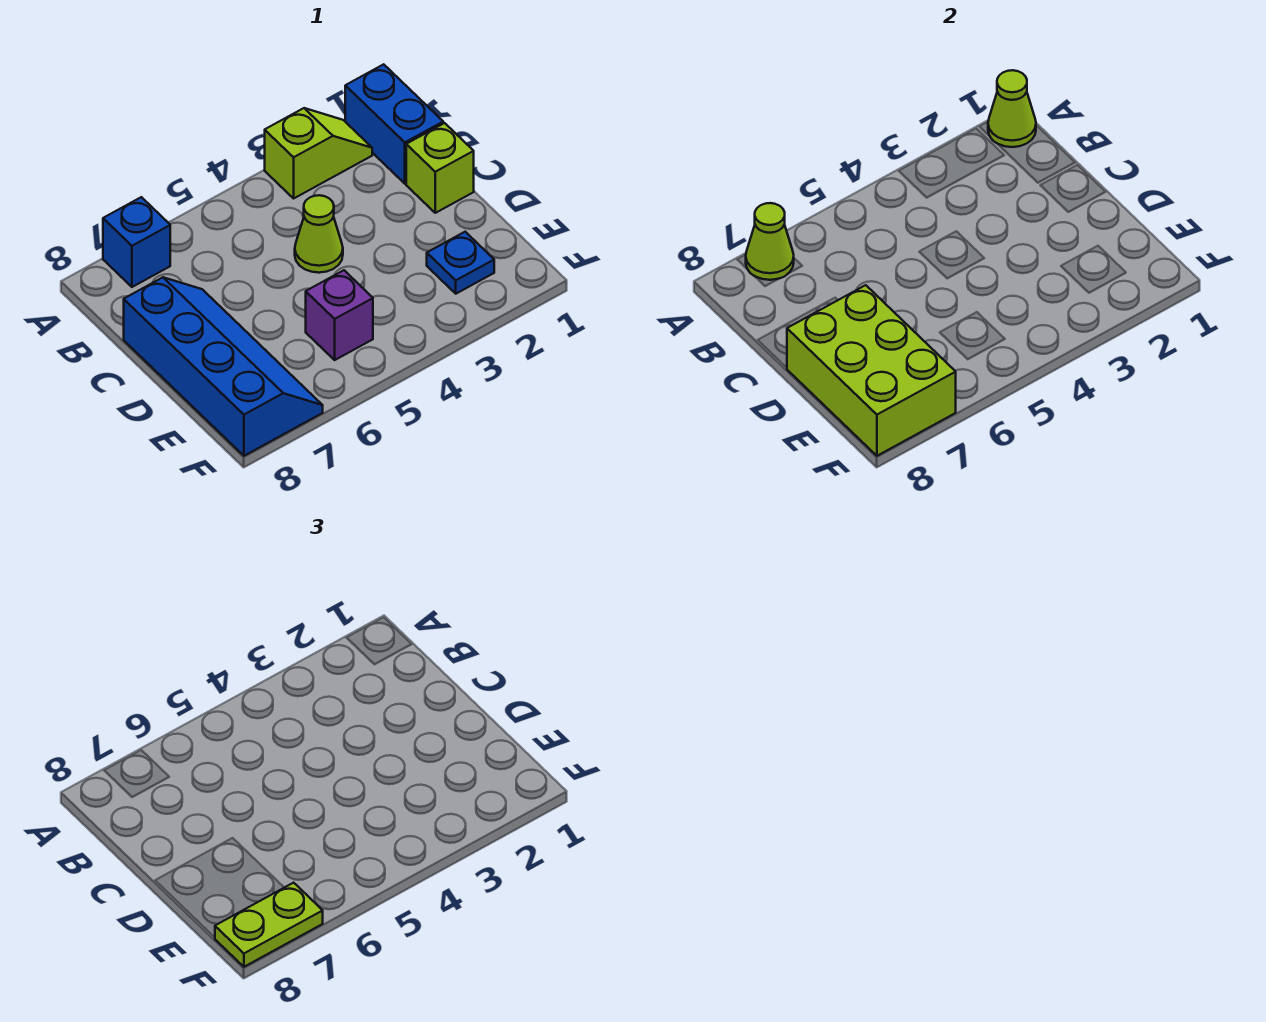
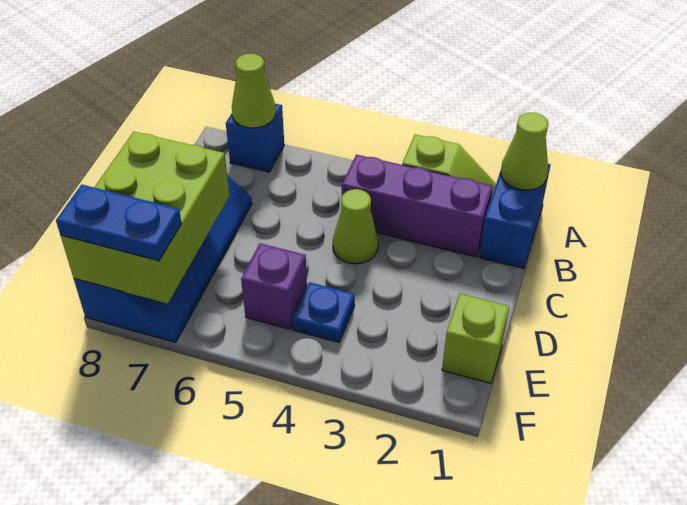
none -> purple 1x3 brick [342,155,493,257]
lime 1x1 brick [406,123,474,213] -> lime 1x1 brick moved to [442,294,510,383]
blue 1x1 plate [427,232,494,294] -> blue 1x1 plate moved to [292,282,355,343]
lime 1x2 plate [215,883,323,967] -> blue 1x2 plate [56,185,182,261]

